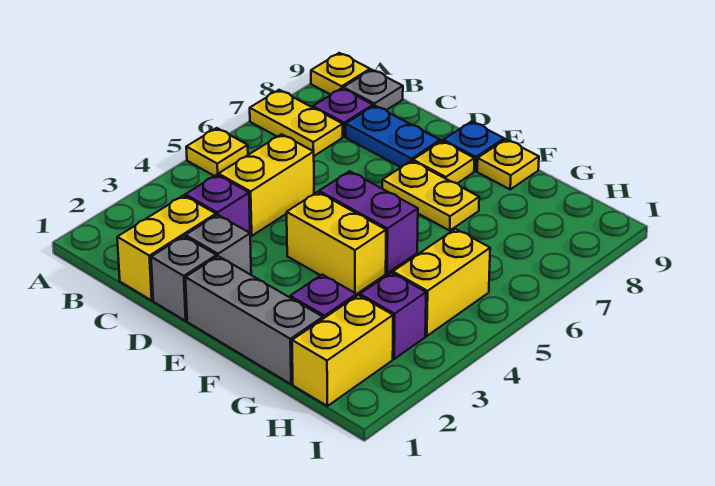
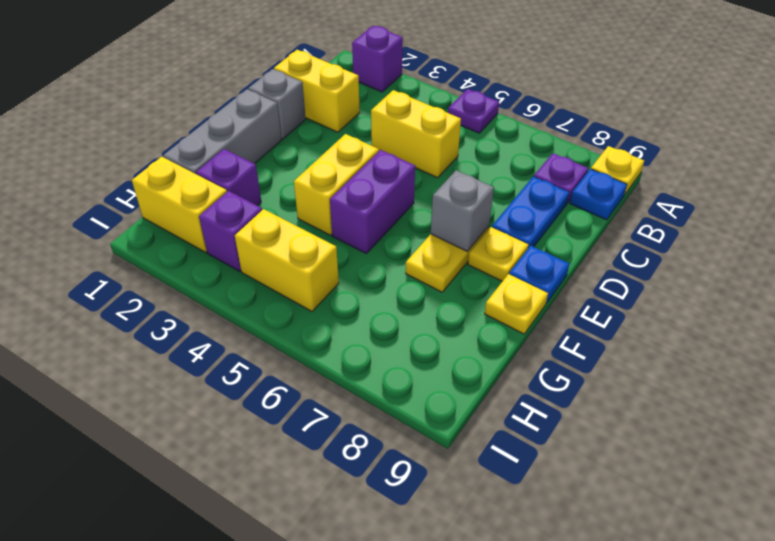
yellow 1x1 plate [186,128,248,176] -> purple 1x1 plate [448,89,499,133]
yellow 1x2 plate [250,90,343,156] -> none
grey 1x1 plate [343,70,403,110] -> blue 1x1 plate [570,169,627,220]
purple 1x1 brick [185,175,250,233] -> purple 1x1 brick moved to [352,26,403,92]
grey 1x1 brick [185,215,251,275] -> grey 1x1 brick moved to [431,170,494,251]

